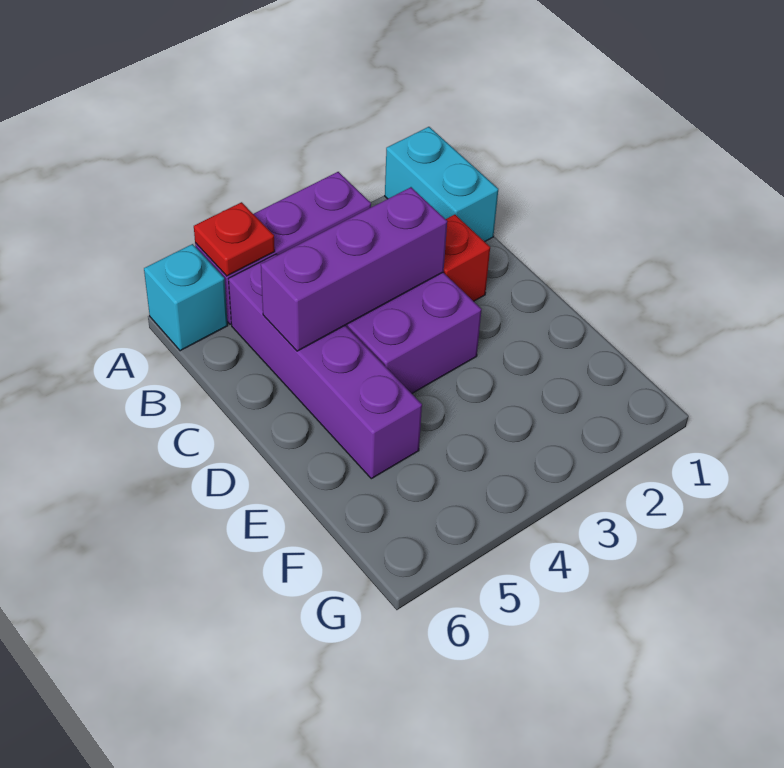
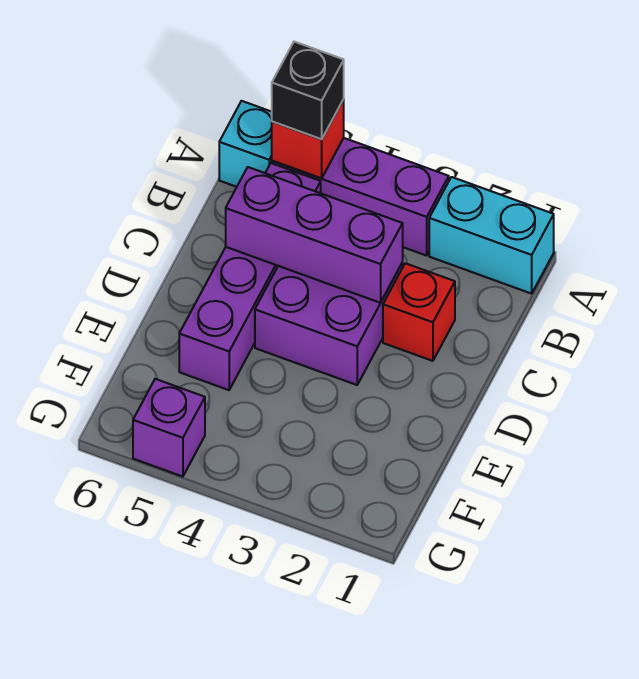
cyan 1x2 brick [385,127,498,242] -> cyan 1x2 brick turned to [429,177,554,294]
red 1x1 plate [194,202,275,276] -> red 1x1 brick [272,100,344,178]
none -> black 1x1 brick [272,42,344,139]
none -> purple 1x1 brick [133,379,205,477]

